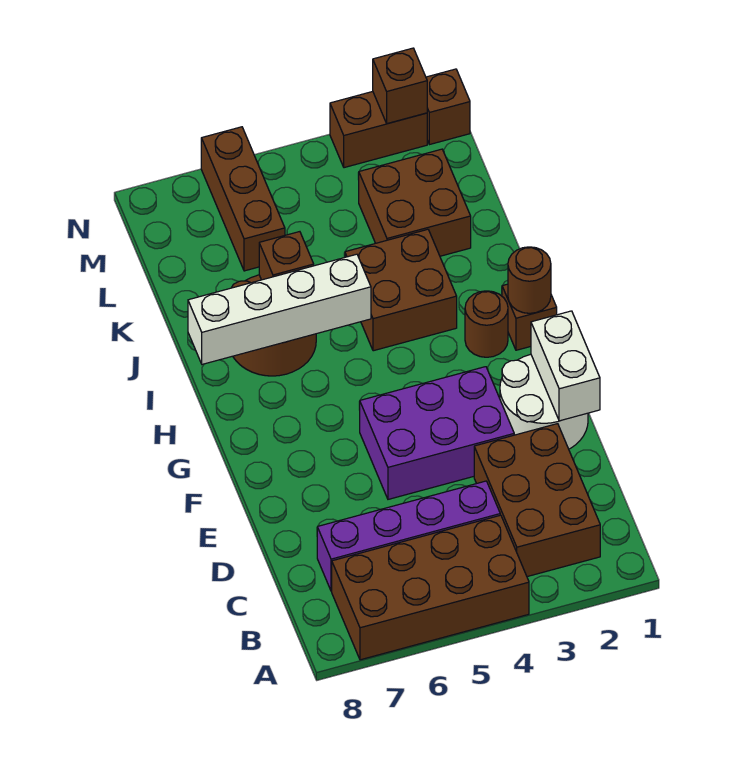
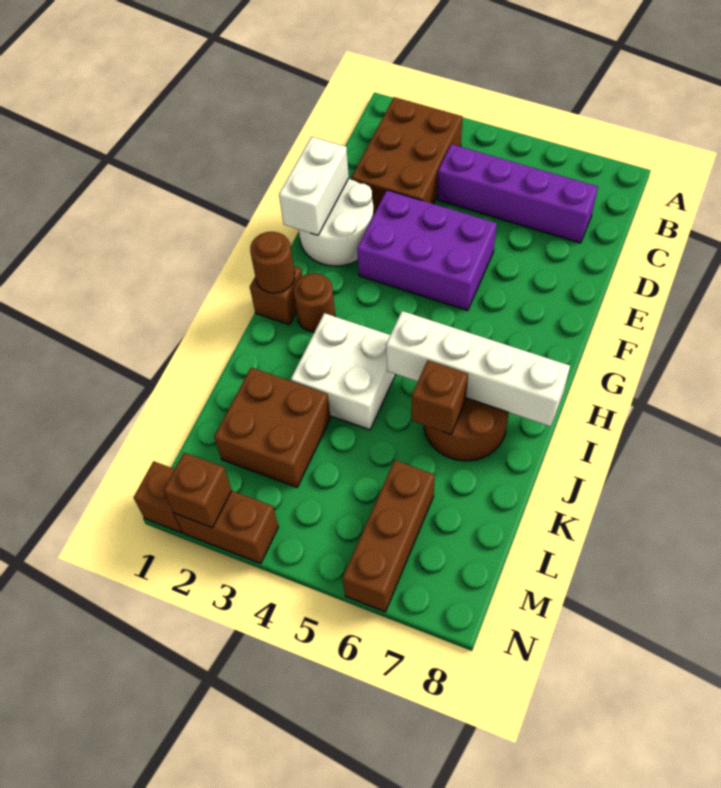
brown 2x4 brick [332,515,529,660] -> none
brown 2x2 brick [345,229,457,351] -> white 2x2 brick [291,313,396,430]

